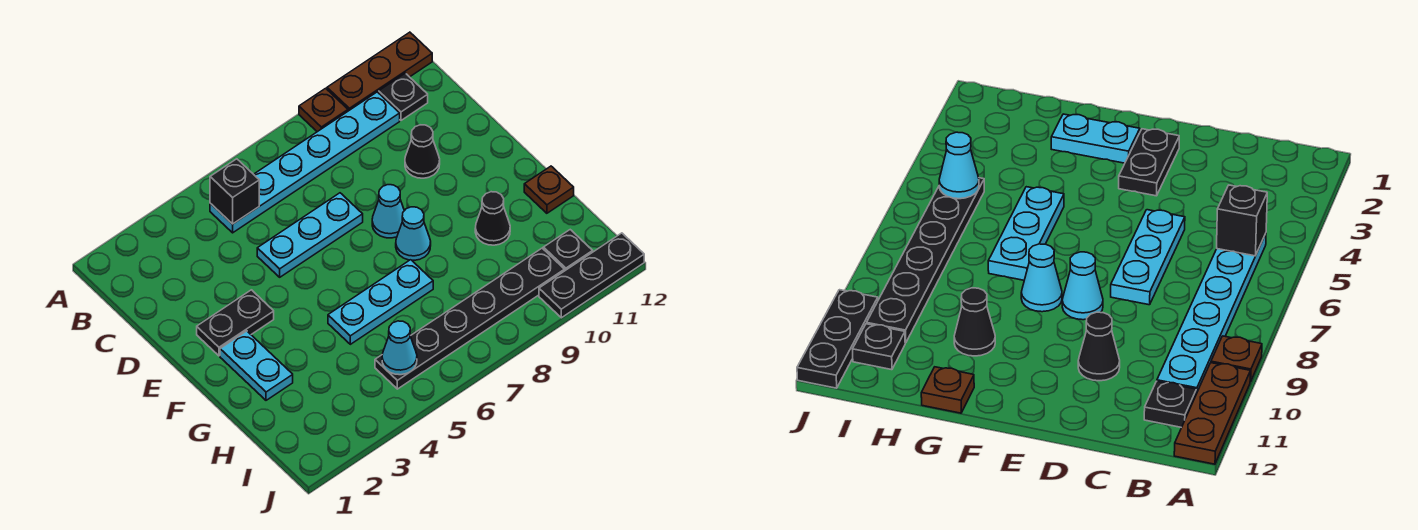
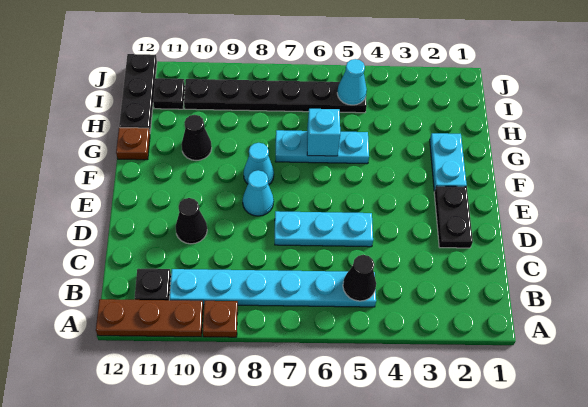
black 1x1 brick [210,159,259,224] -> black 1x1 cone [343,255,376,301]
black 1x2 plate [197,290,274,356] -> black 1x2 plate turned to [434,186,473,248]
none -> cyan 1x1 brick [307,109,340,156]
black 1x3 plate [539,233,644,318] -> black 1x3 plate turned to [119,54,157,131]

